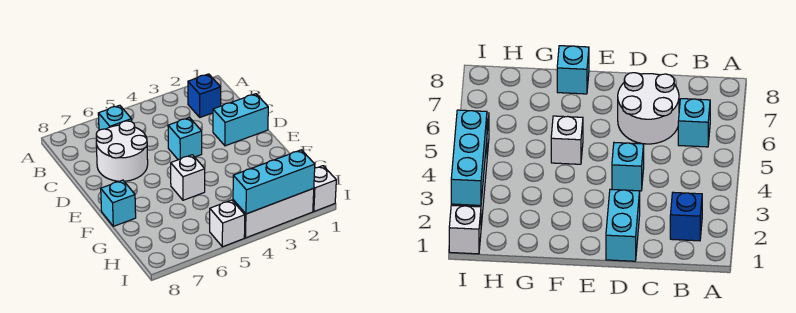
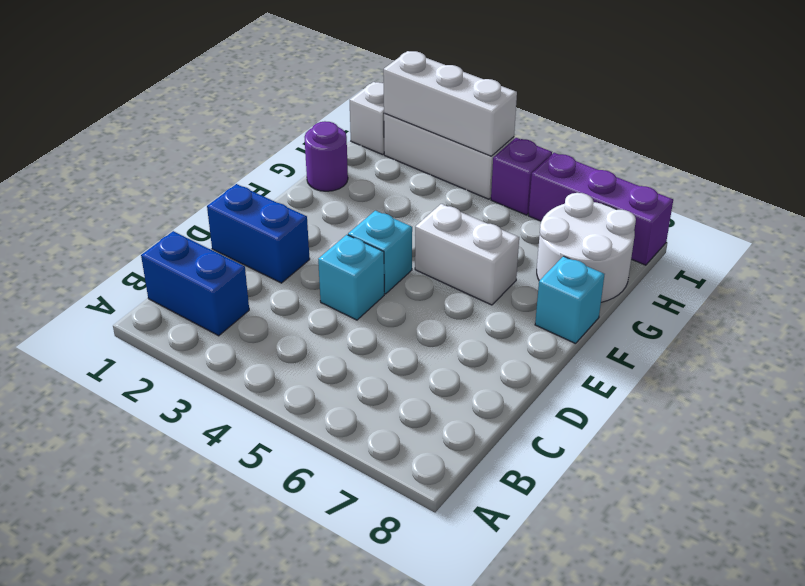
blue 1x1 brick [188,74,221,117] -> blue 1x2 brick [141,231,249,336]
cyan 1x1 brick [98,105,132,130] -> cyan 1x1 brick moved to [348,211,412,294]
white 2x2 round brick [96,121,148,181] -> white 2x2 round brick moved to [537,193,636,302]
cyan 1x2 brick [213,94,268,146] -> blue 1x2 brick [207,184,310,283]
white 1x1 brick [171,155,205,200] -> white 1x2 brick [415,204,519,305]
none -> purple 1x1 round brick [305,121,348,191]
cyan 1x3 brick [233,150,315,214] -> white 1x3 brick [383,51,517,156]
white 1x1 brick [210,200,245,247] -> purple 1x1 brick [491,138,552,215]
none -> purple 1x3 brick [528,153,673,265]

